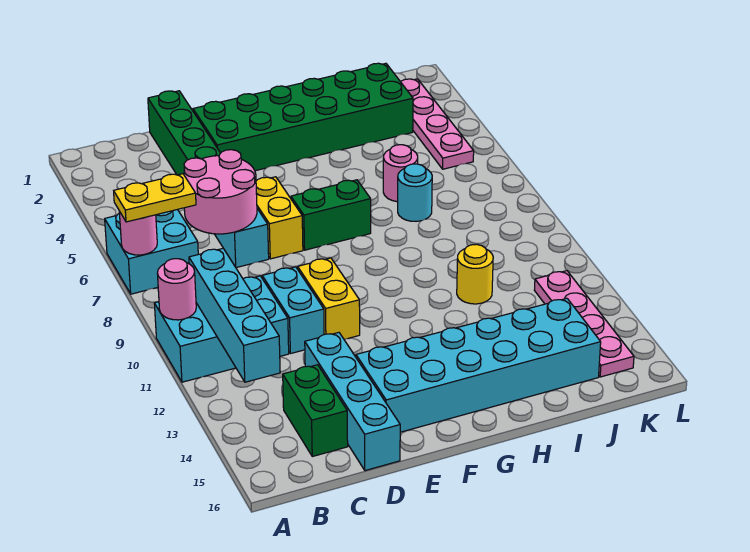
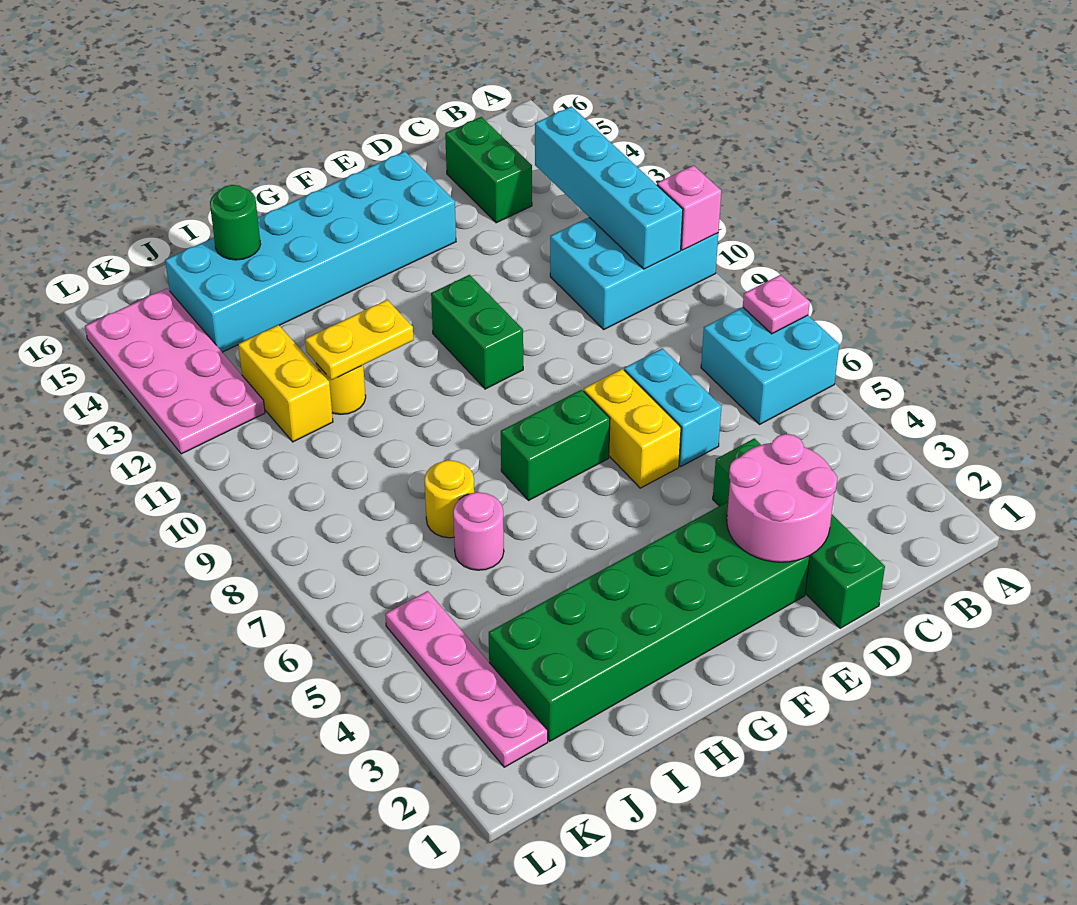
pink 1x1 round brick [119,211,157,255] -> pink 1x1 plate [743,275,810,334]
yellow 1x2 plate [114,174,196,222] -> yellow 1x2 plate moved to [305,300,414,380]
pink 1x1 round brick [157,259,196,320] -> pink 1x1 brick [657,165,721,250]
pink 2x2 round brick [184,150,257,234] -> pink 2x2 round brick moved to [727,434,837,562]
cyan 1x2 brick [262,267,324,354] -> none
cyan 1x4 brick [305,333,400,471] -> none
yellow 1x2 brick [298,258,360,340] -> yellow 1x2 brick moved to [238,325,333,442]
none -> green 1x2 brick [431,275,523,389]
cyan 1x1 round brick [398,164,432,221] -> yellow 1x1 round brick [425,460,474,538]
none -> green 1x1 round brick [210,185,261,260]
pink 1x4 plate [534,271,634,377] -> pink 2x4 plate [85,288,265,454]

